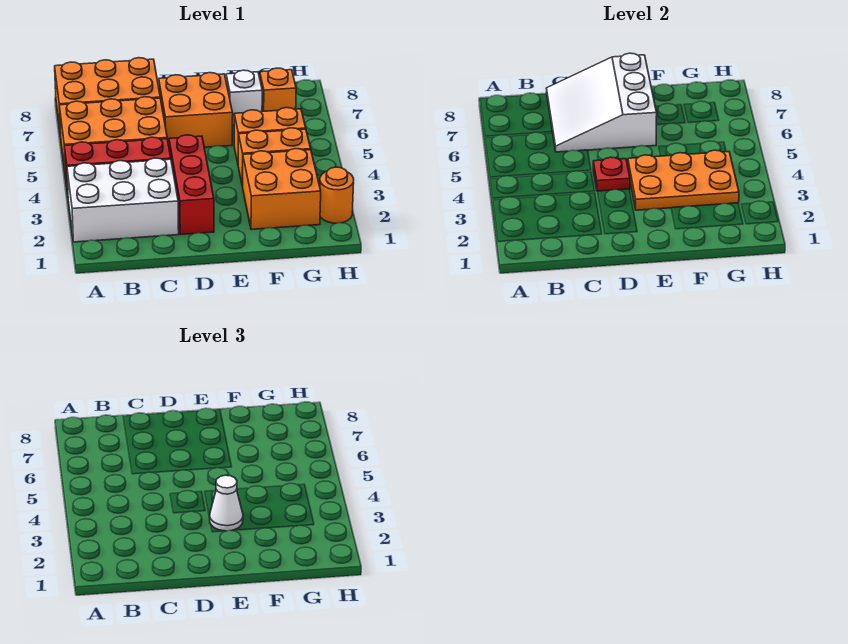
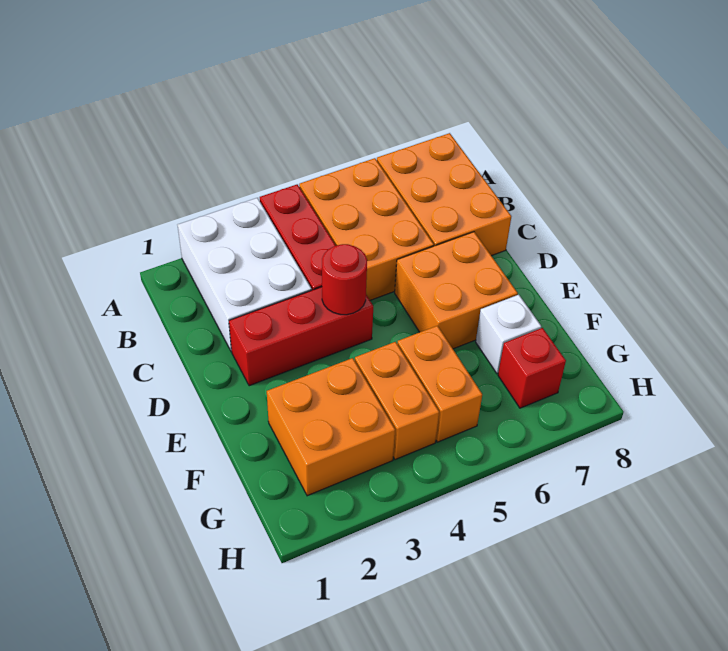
white 3x3 slope [547,53,657,152] -> none
red 1x1 plate [593,157,630,191] -> red 1x1 round brick [322,244,367,315]
orange 2x3 plate [628,150,739,210] -> none
white 1x1 cone [209,475,243,531] -> none
orange 1x1 brick [260,68,296,111] -> red 1x1 brick [498,328,566,408]
orange 1x1 round brick [320,167,354,223] -> none

